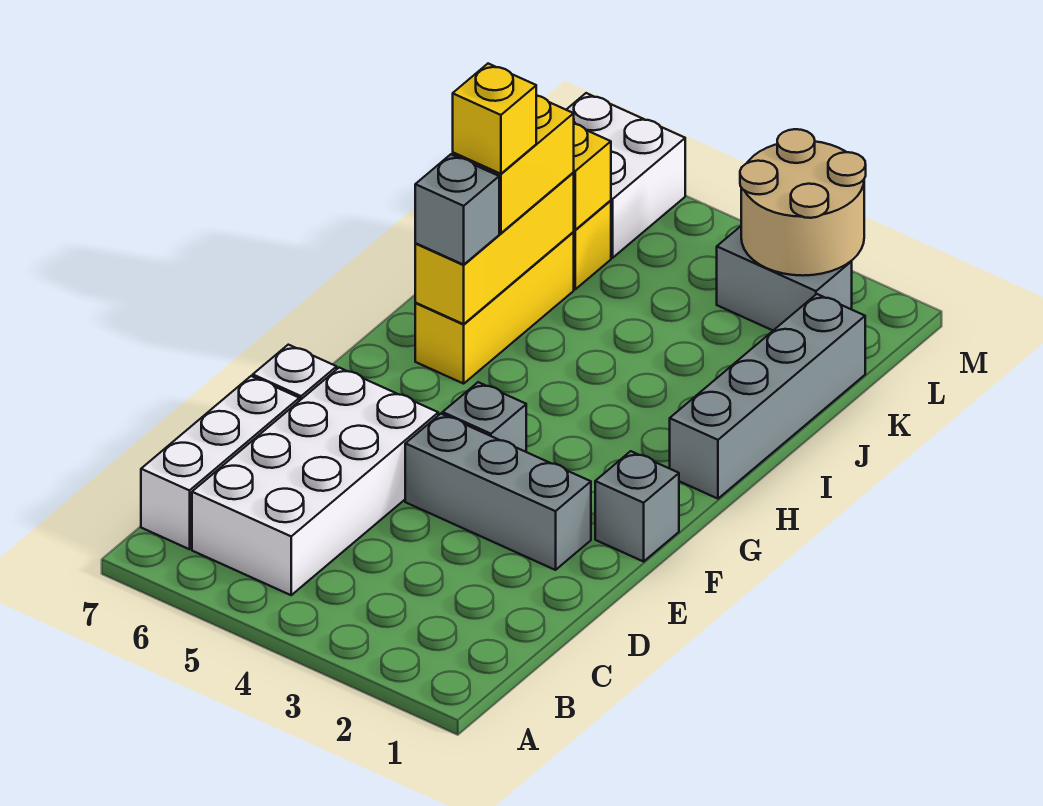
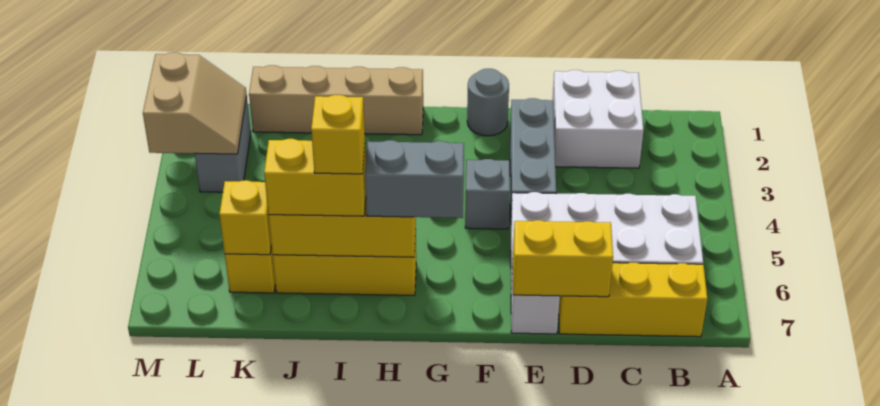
white 1x3 brick [141,376,299,549] -> yellow 1x3 brick [559,263,707,337]
none -> yellow 1x2 brick [512,220,613,297]
grey 1x1 brick [595,451,679,562] -> grey 1x1 round brick [467,69,509,136]
grey 1x4 brick [670,294,865,499] -> tan 1x4 brick [249,65,423,135]
grey 1x1 brick [415,154,499,265] -> grey 1x2 brick [365,140,464,218]
tan 2x2 round brick [740,129,866,276] -> tan 2x2 slope [143,52,247,154]
white 2x2 brick [566,93,685,258] -> white 2x2 brick moved to [553,70,644,168]

